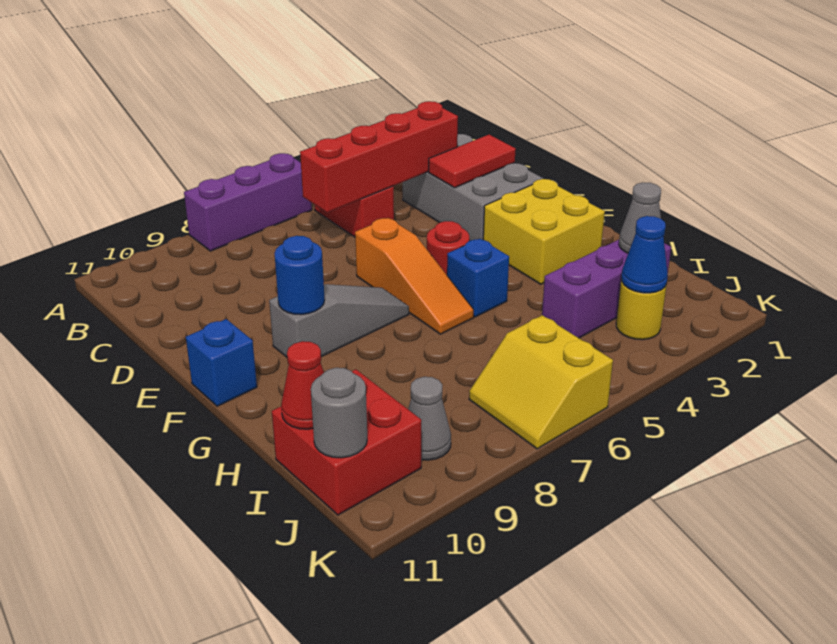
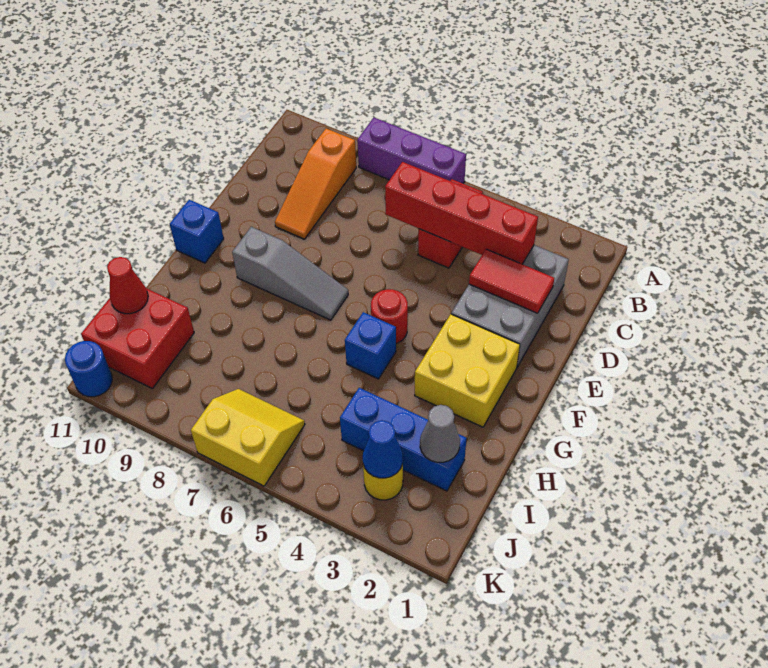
orange 1x3 slope [355,218,474,334] -> orange 1x3 slope moved to [275,128,356,239]
blue 1x1 round brick [274,236,325,315] -> blue 1x1 round brick moved to [65,341,112,397]
purple 1x3 brick [542,240,671,338] -> blue 1x3 brick [340,388,467,491]
yellow 2x2 slope [469,315,613,449] -> yellow 2x2 slope turned to [191,389,305,486]
grey 1x1 cone [408,377,451,460] -> none
grey 1x1 round brick [311,368,367,458] -> none

